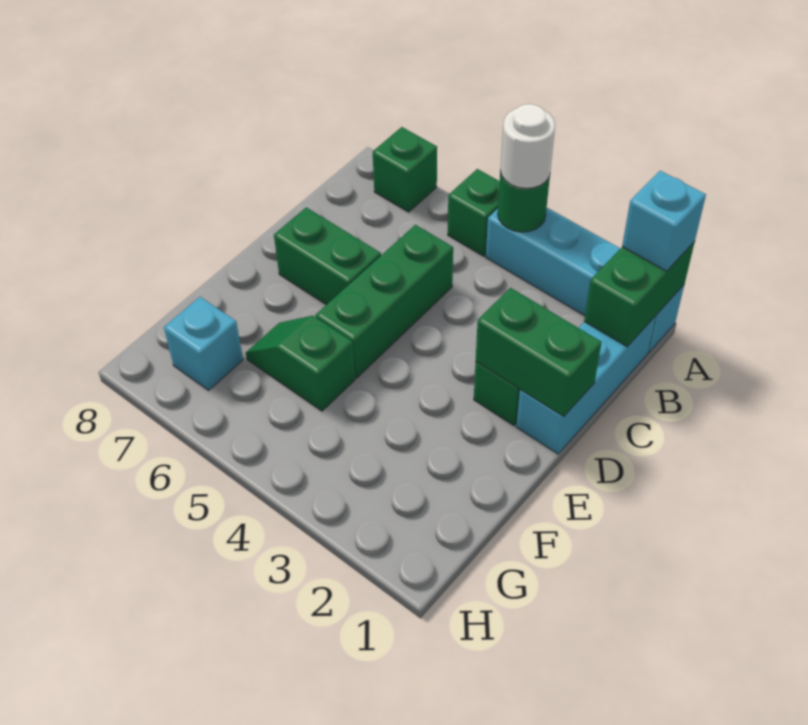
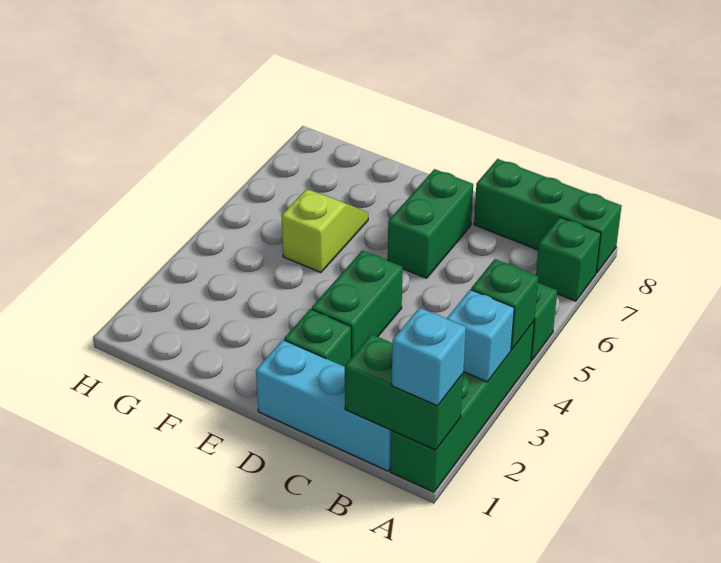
cyan 1x4 brick [486,208,684,353] -> green 1x4 brick [390,321,534,492]
green 1x1 round brick [498,171,550,232] -> green 1x1 brick [471,259,538,350]
white 1x1 round brick [500,104,555,188] -> none
green 1x3 brick [316,225,453,378] -> green 1x3 brick moved to [474,159,622,273]
green 1x2 brick [476,288,602,416] -> green 1x2 brick moved to [312,250,403,358]
green 1x2 slope [246,316,355,411] -> lime 1x2 slope [281,189,368,273]
cyan 1x1 brick [164,297,243,390] -> cyan 1x1 brick moved to [447,290,514,382]

